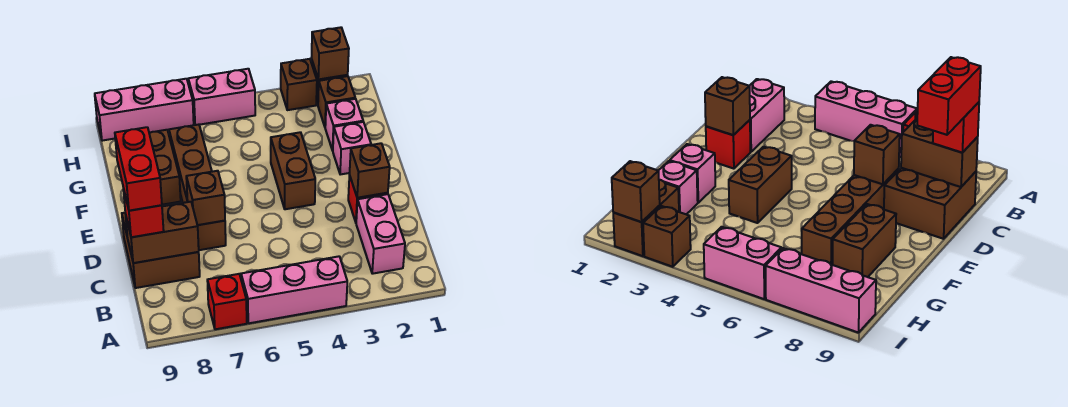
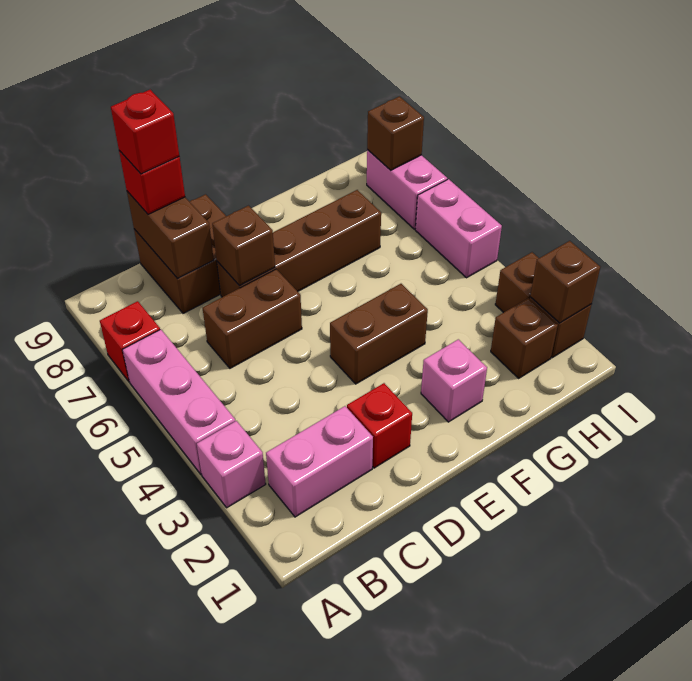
red 1x2 brick [115,127,162,211] -> red 1x1 brick [111,90,179,174]
brown 1x1 brick [350,143,390,198] -> brown 1x1 brick moved to [367,96,424,170]
brown 1x2 brick [149,130,181,205] -> brown 1x2 brick moved to [203,269,302,368]
pink 1x1 brick [325,99,363,151] -> pink 1x1 brick moved to [197,421,266,508]
pink 1x3 brick [95,79,194,141] -> pink 1x2 brick [367,149,447,229]

